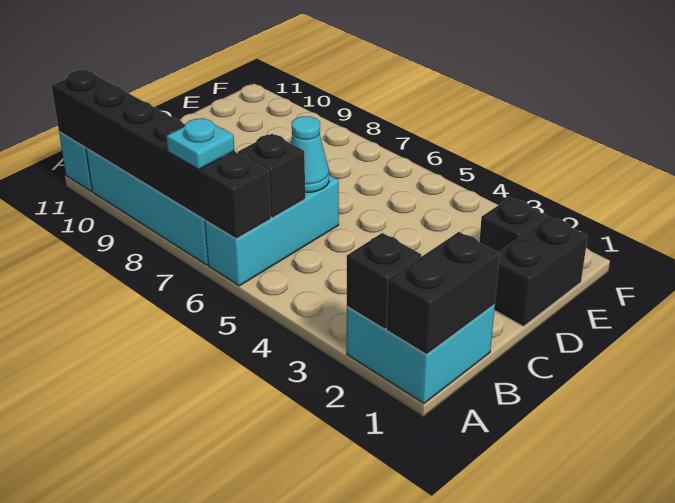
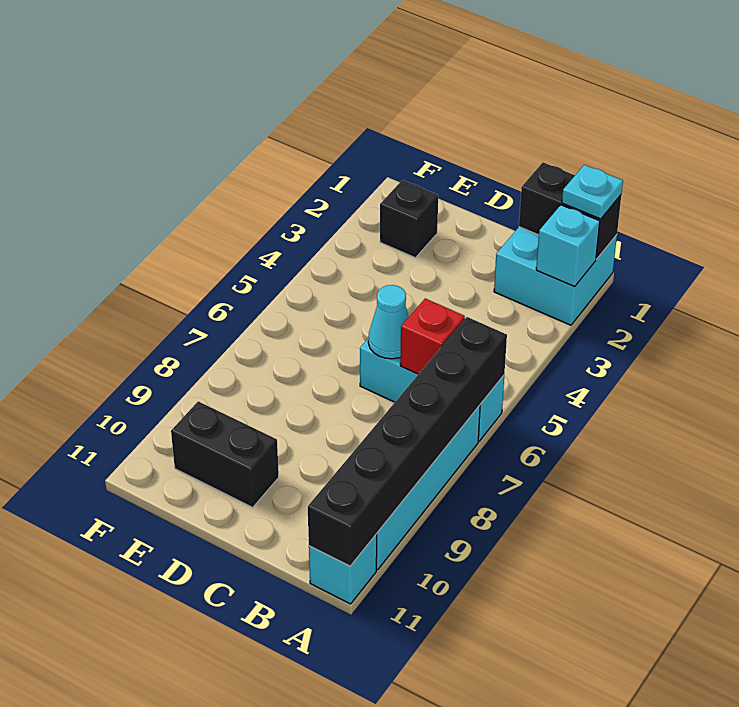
black 1x1 brick [347,233,421,329] -> cyan 1x1 brick [536,205,600,287]
cyan 1x1 plate [166,118,234,169] -> cyan 1x1 plate moved to [562,165,623,219]
black 1x1 brick [238,134,305,218] -> red 1x1 brick [400,298,465,374]
black 1x2 brick [494,217,588,326] -> black 1x2 brick moved to [171,401,279,507]

